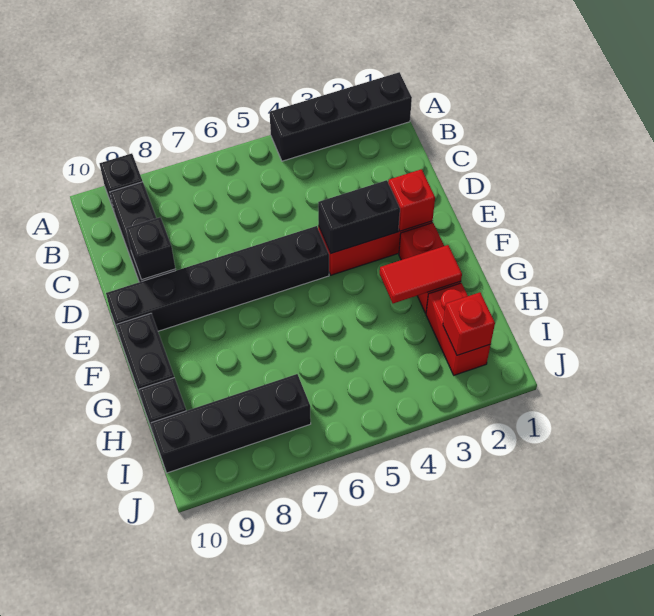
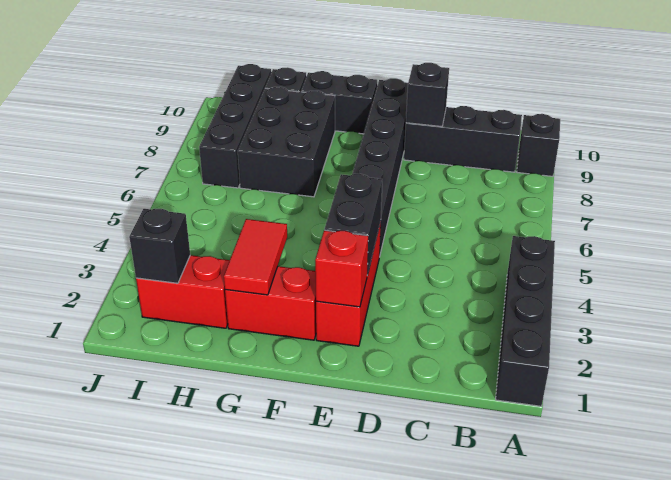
none -> black 2x3 brick [238,87,335,197]
red 1x1 brick [443,292,495,355] -> black 1x1 brick [129,209,190,283]

